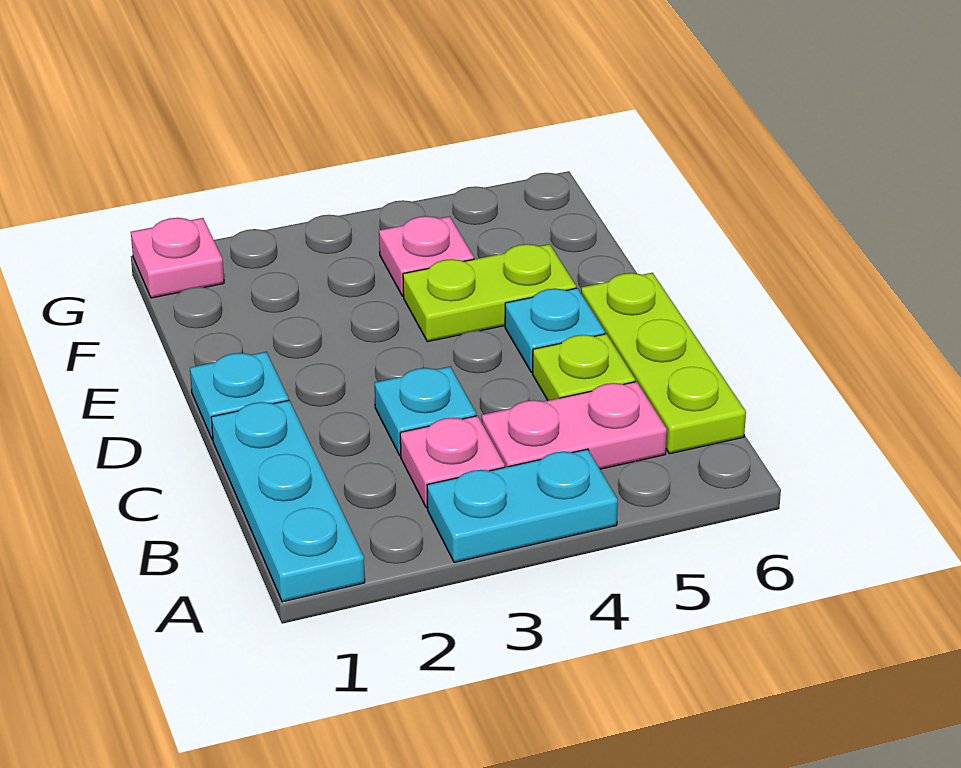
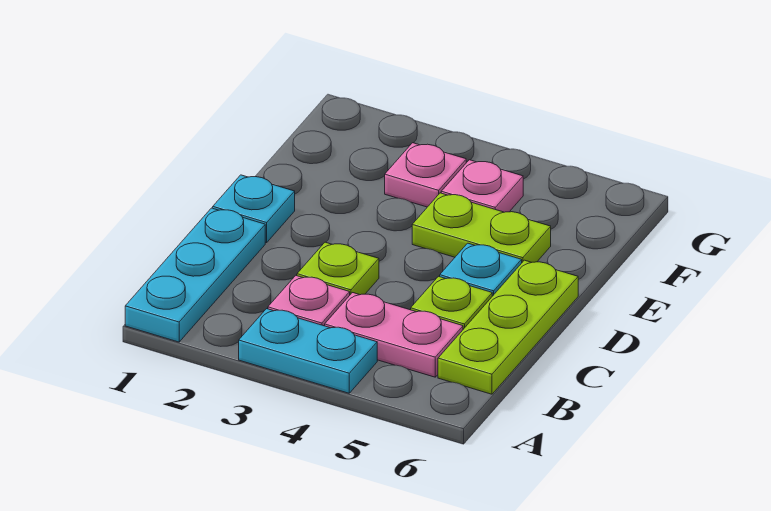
cyan 1x1 plate [375,367,476,455] -> lime 1x1 plate [297,242,379,295]
pink 1x1 plate [131,218,224,298] -> pink 1x1 plate moved to [385,143,466,207]

